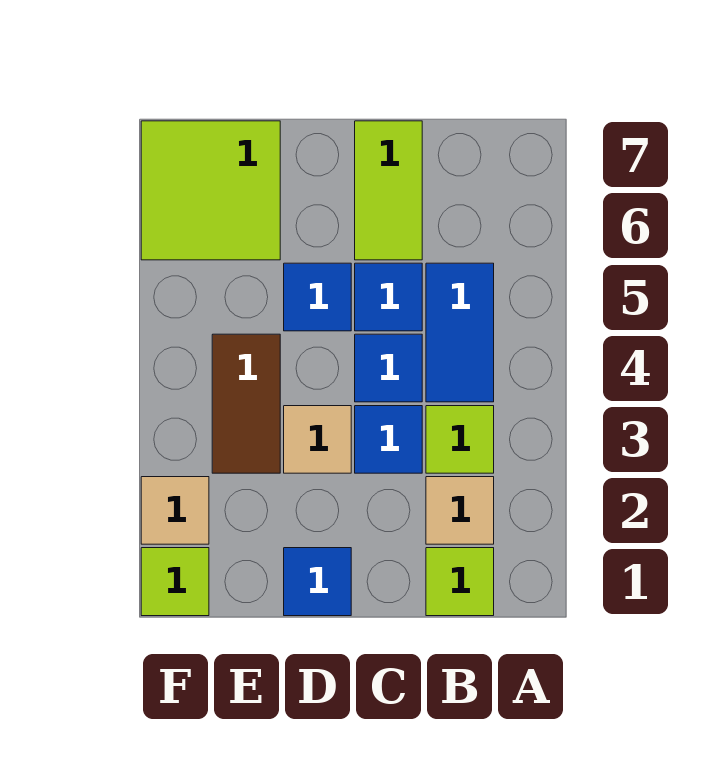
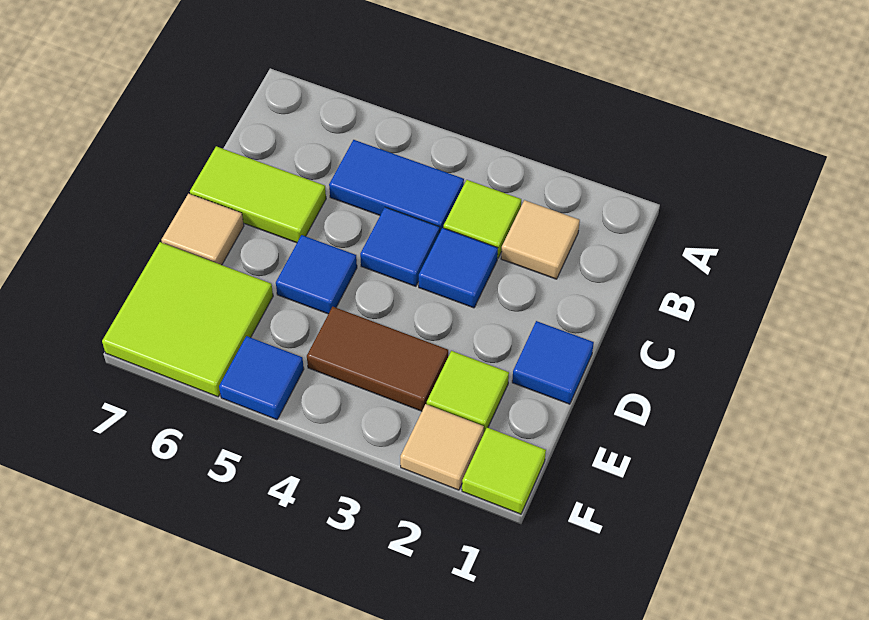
lime 1x1 tile [426,548,494,616] -> lime 1x1 tile moved to [427,351,509,432]
blue 1x1 tile [355,263,422,331] -> blue 1x1 tile moved to [219,336,304,420]
tan 1x1 tile [284,406,351,473] -> tan 1x1 tile moved to [161,194,244,265]

